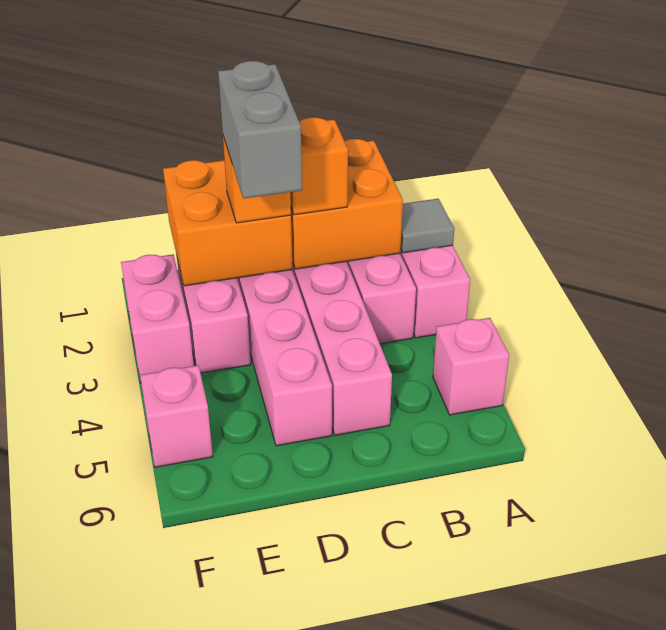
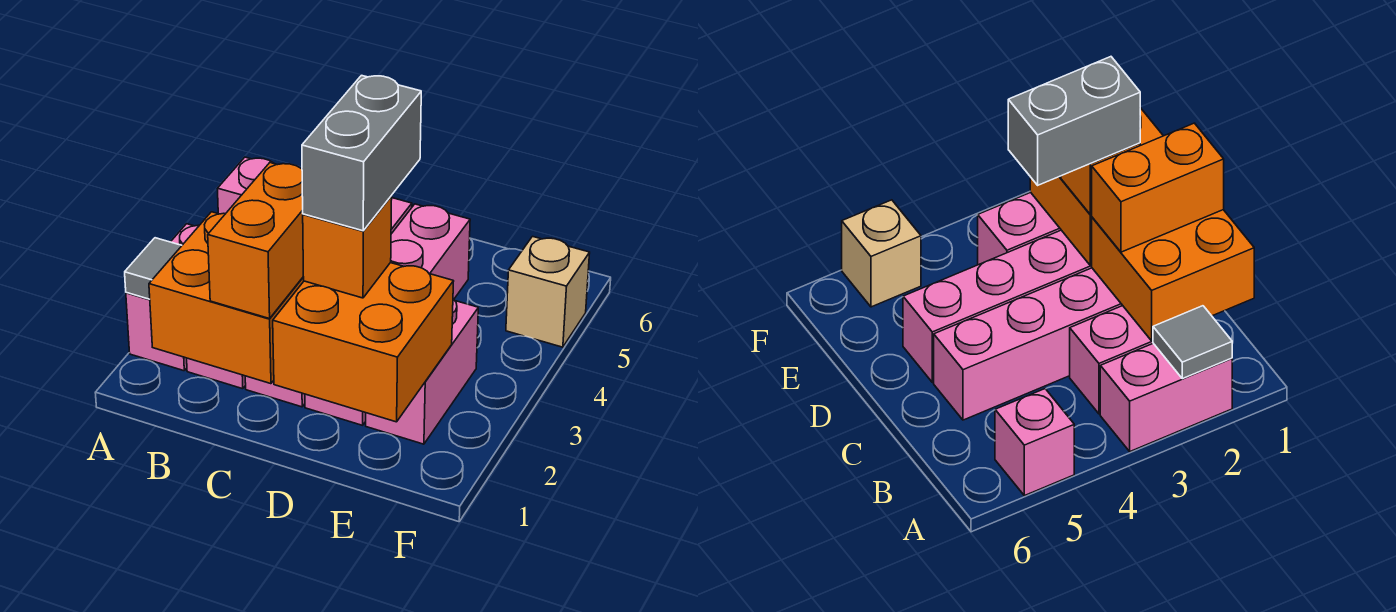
orange 1x1 brick [290,117,348,215] -> orange 1x2 brick [208,163,303,319]
pink 1x2 brick [121,254,194,383] -> none
pink 1x1 brick [140,365,213,467] -> tan 1x1 brick [506,236,590,347]

